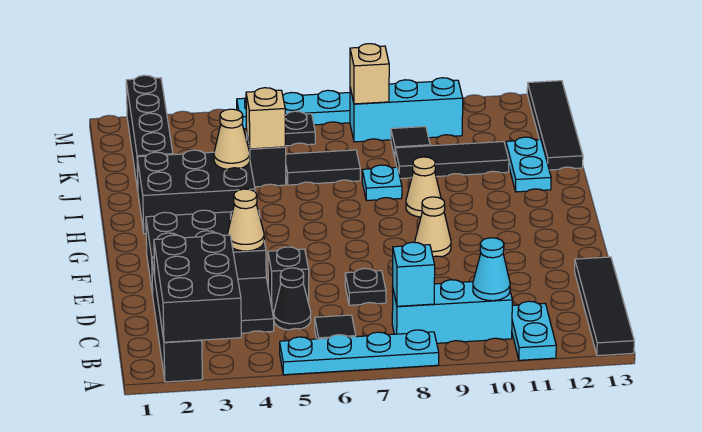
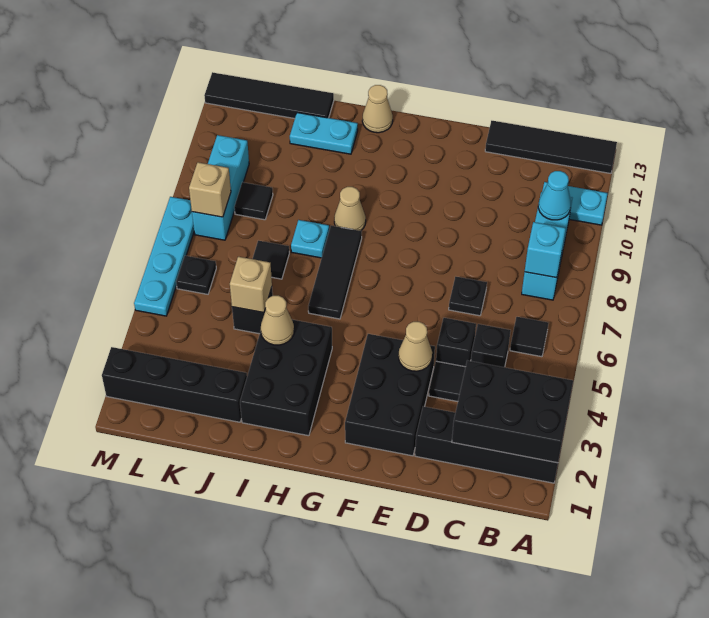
cyan 1x4 plate [280,330,439,375] -> none
black 1x1 cone [274,268,311,330] -> black 1x1 brick [471,324,511,367]
tan 1x1 cone [415,197,451,257] -> tan 1x1 cone moved to [362,85,393,133]
black 1x2 tile [286,150,360,185] -> black 1x1 tile [253,241,289,279]
black 1x3 tile [395,142,509,179] -> black 1x3 tile moved to [308,226,362,319]

